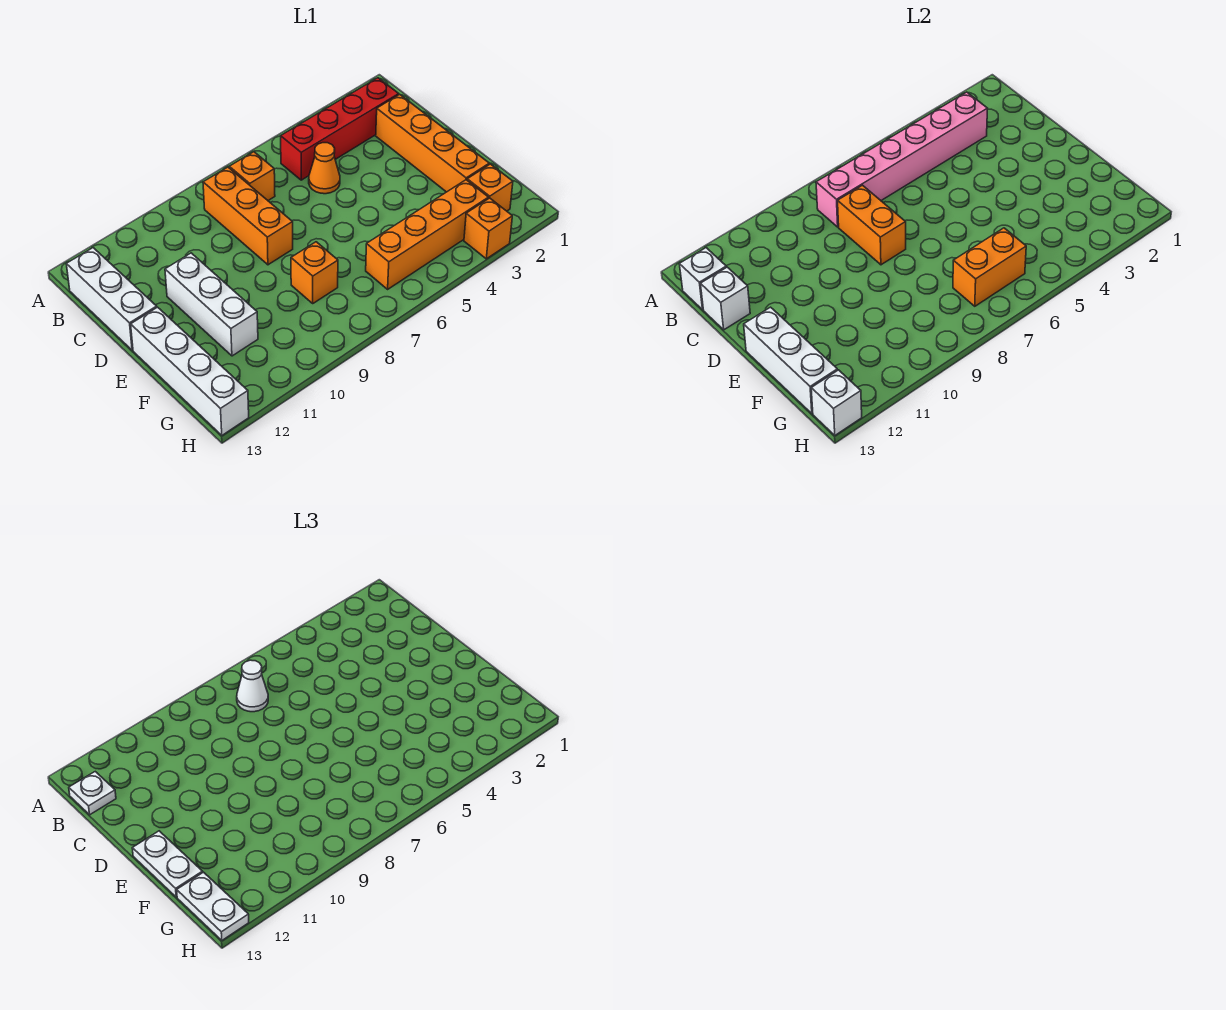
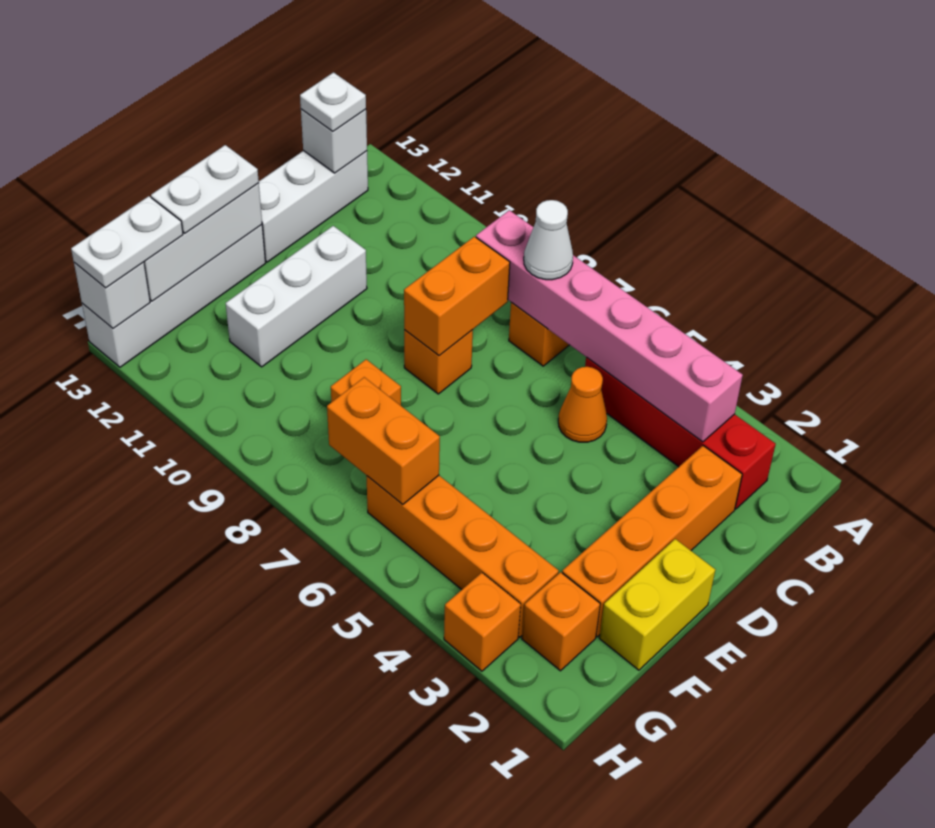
orange 1x3 brick [203,167,293,265] -> orange 1x1 brick [404,330,473,394]
white 1x1 brick [701,267,750,330] -> none
none -> yellow 1x2 brick [599,539,716,670]

